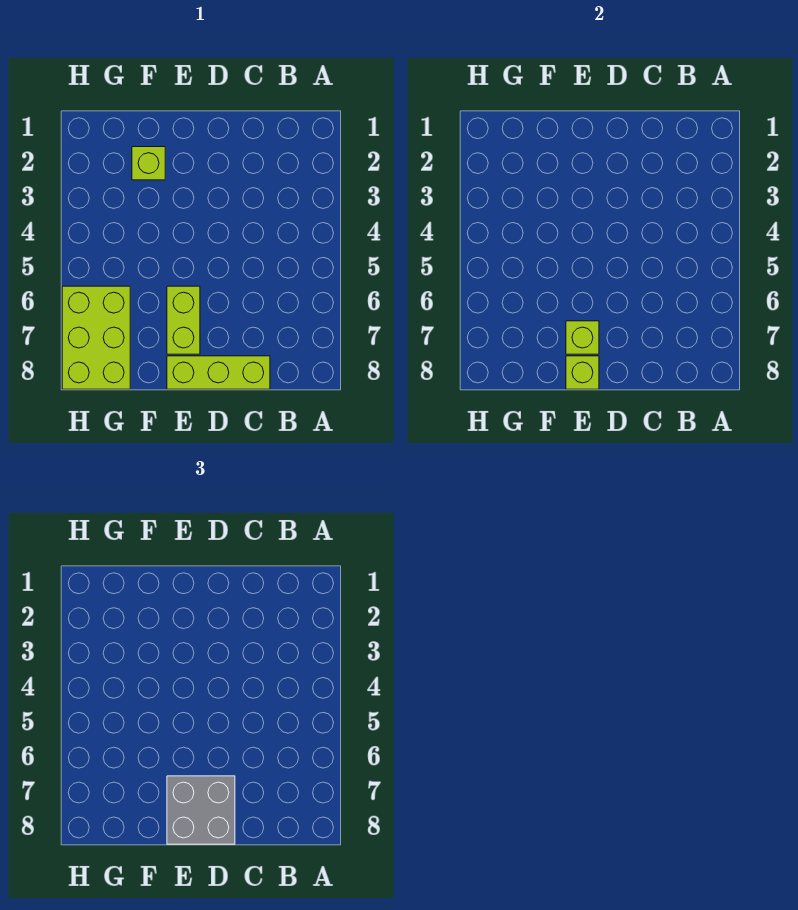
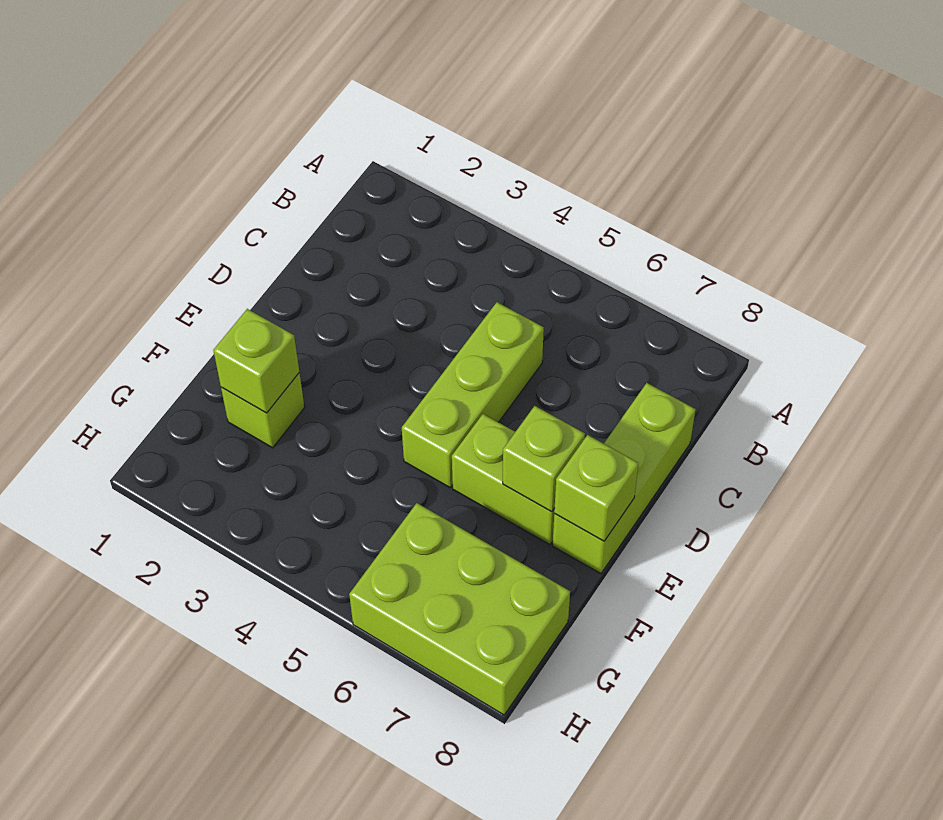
none -> lime 1x3 brick [402,302,544,487]
grey 2x2 brick [167,776,235,844] -> none
none -> lime 1x1 brick [213,309,299,413]

